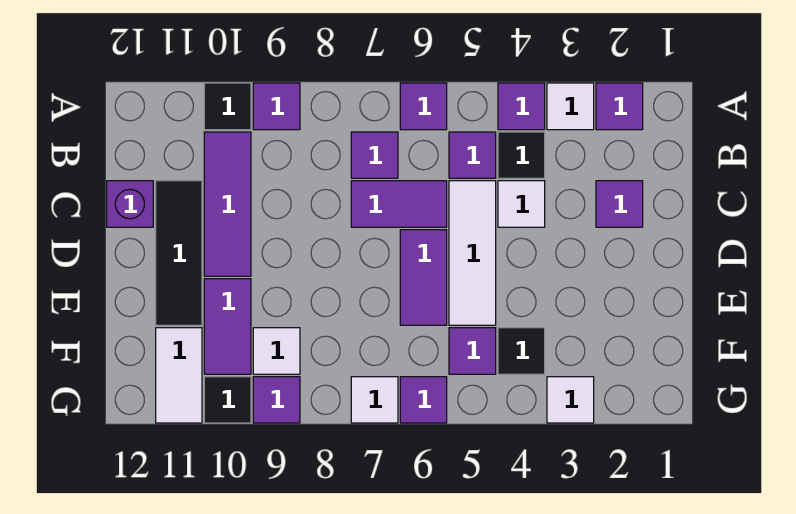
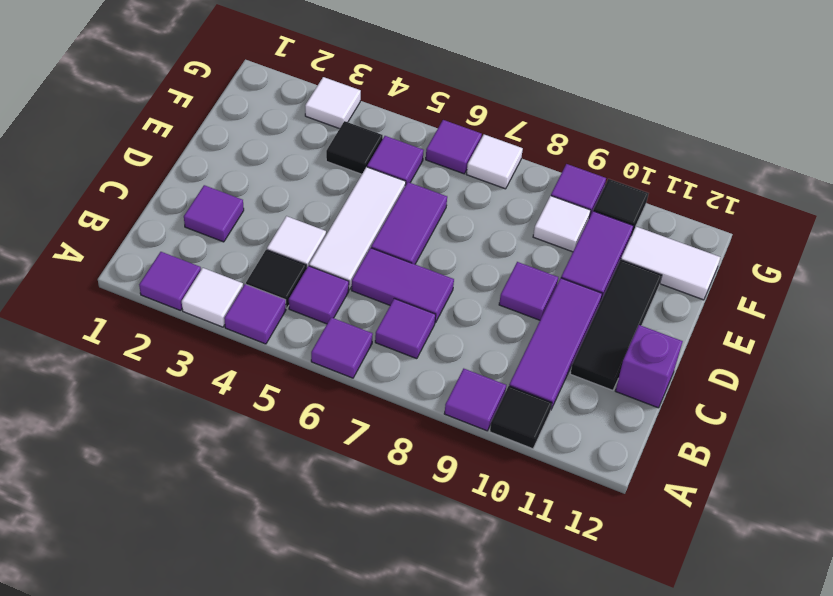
none -> purple 1x1 tile [499,262,558,320]
white 1x2 tile [156,328,202,423] -> white 1x2 tile turned to [621,227,721,300]

